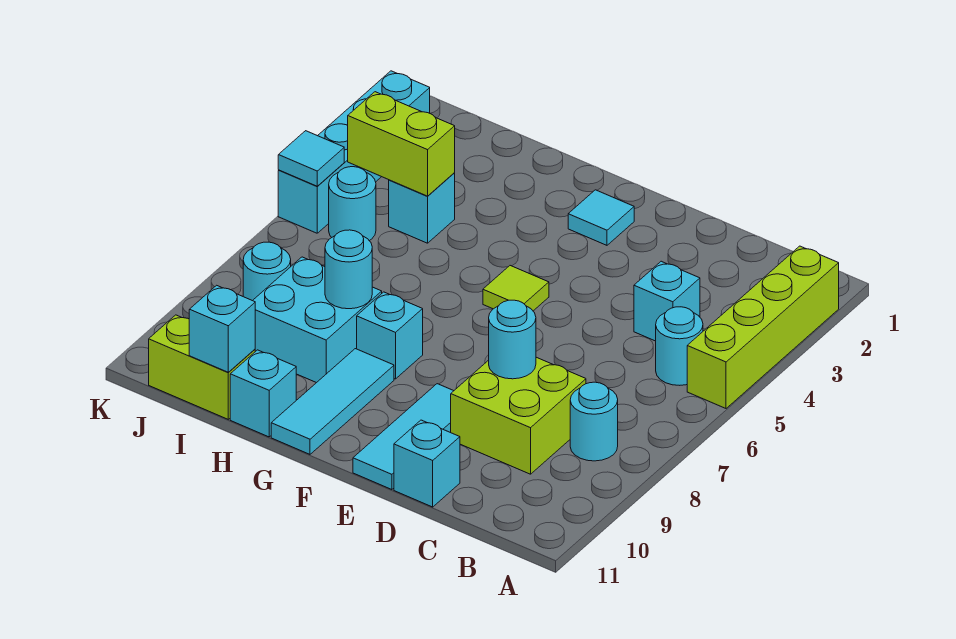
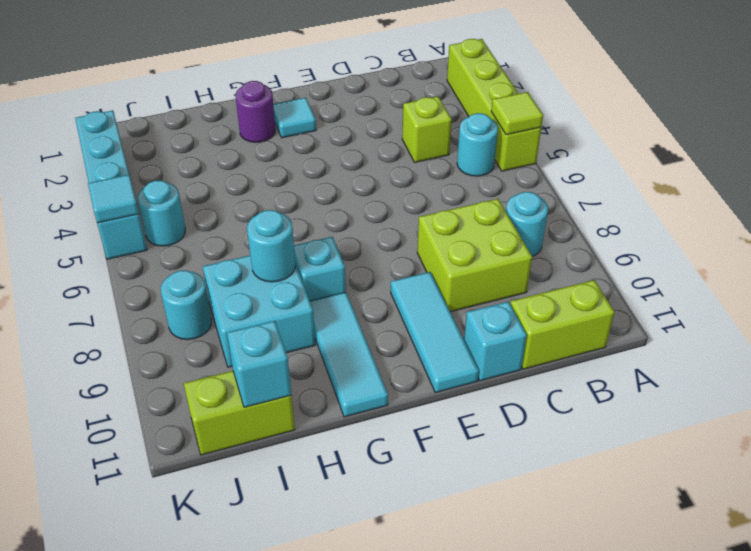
cyan 1x1 brick [634,261,700,341] -> lime 1x1 brick [402,97,452,162]
cyan 1x1 round brick [489,300,536,379] -> none
lime 1x1 tile [483,266,549,311] -> lime 1x1 tile moved to [491,92,543,135]
none -> purple 1x1 round brick [235,81,276,142]
cyan 1x1 brick [230,350,296,437] -> none
cyan 1x1 brick [389,173,455,243] -> none
lime 1x2 brick [348,92,455,196] -> lime 1x2 brick moved to [510,280,615,369]

